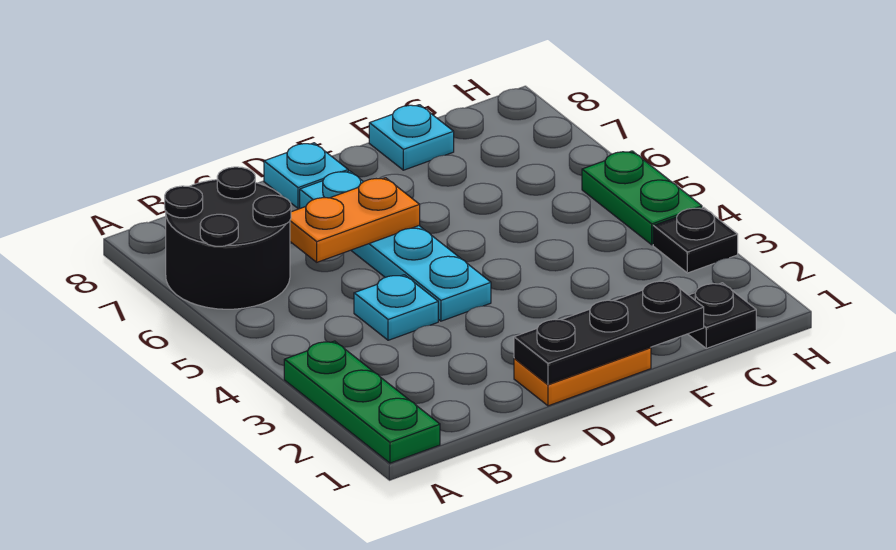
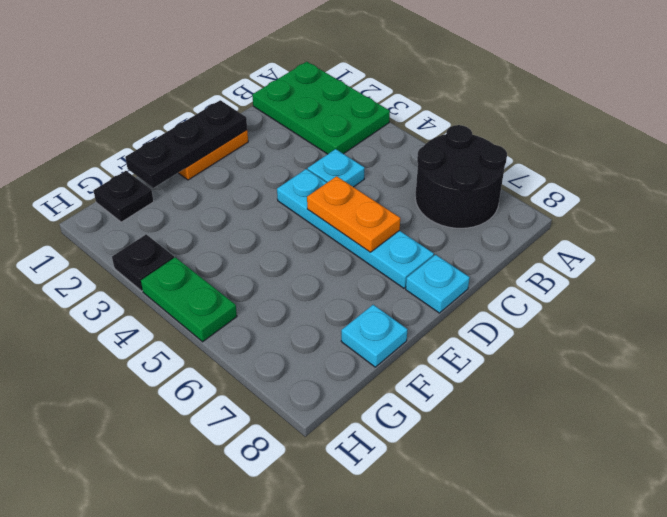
green 1x3 plate [284,341,440,463] -> green 2x3 plate [252,62,390,154]
orange 1x2 plate [290,178,420,262] -> orange 1x2 plate turned to [307,176,400,252]

